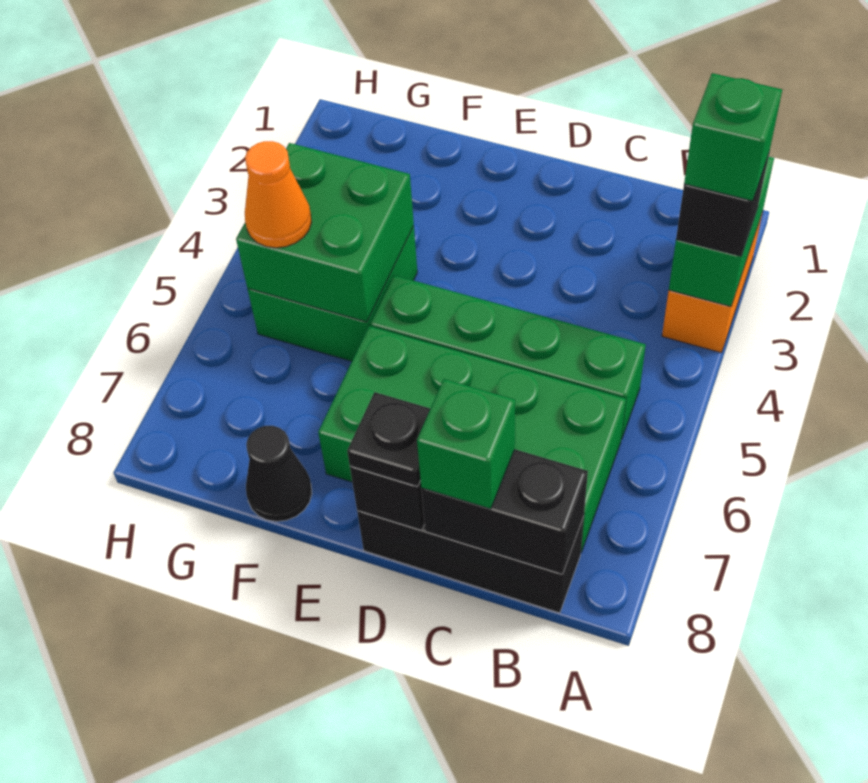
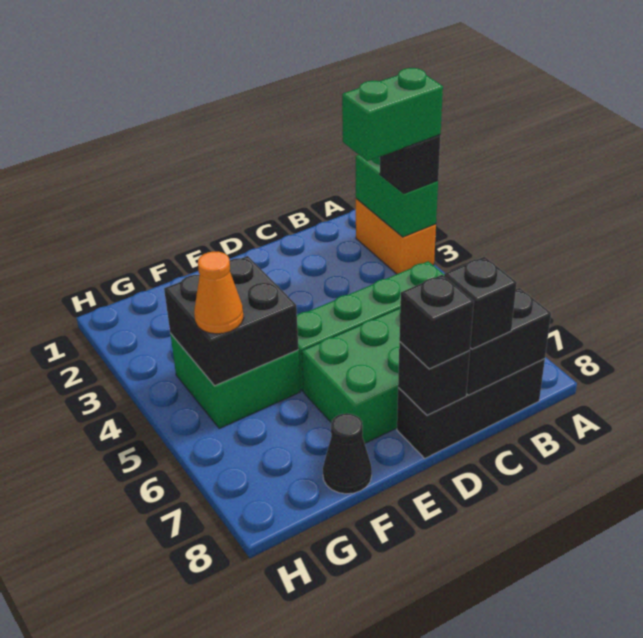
green 1x1 brick [684,73,782,201] -> green 1x2 brick [342,68,443,161]
green 1x1 brick [417,379,515,509] -> black 1x1 brick [444,257,517,349]
black 1x1 plate [347,392,430,487] -> black 1x1 brick [399,275,474,369]
green 2x2 brick [236,143,414,322] -> black 2x2 brick [164,256,298,386]

